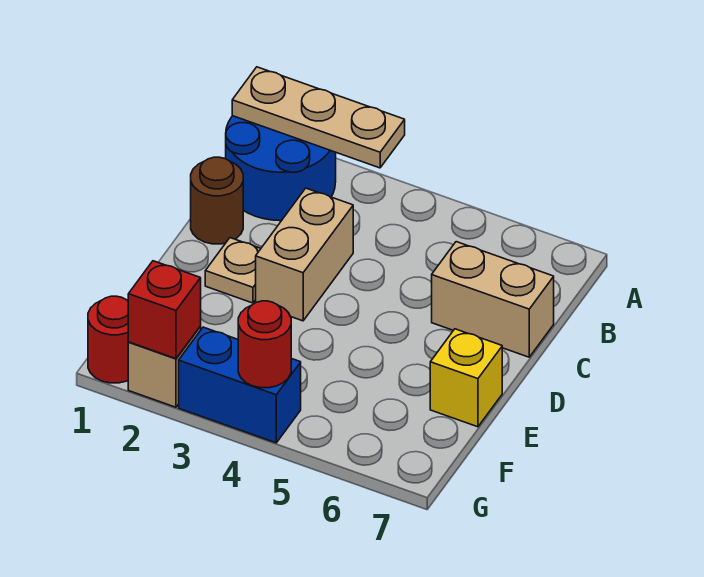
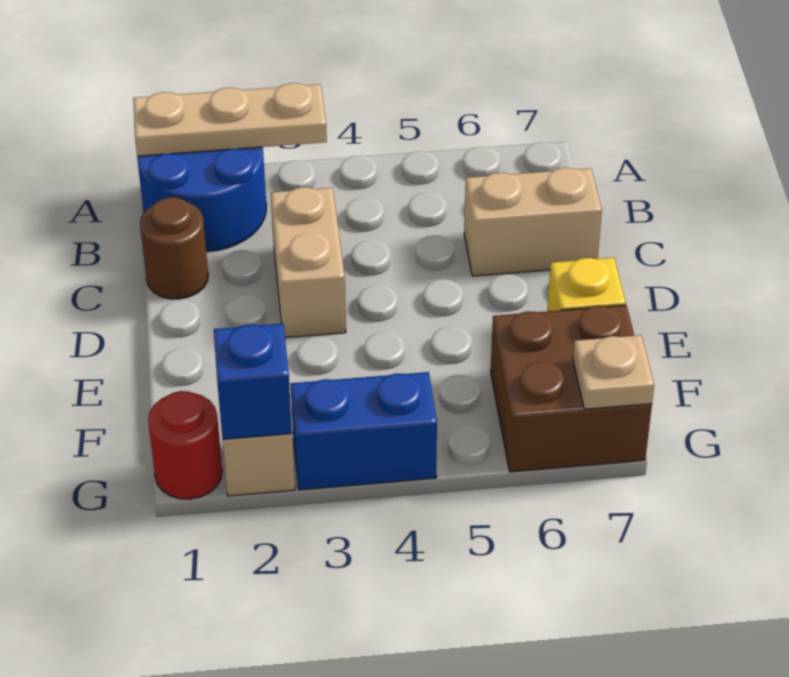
tan 1x1 plate [205,238,261,303] -> tan 1x1 plate moved to [573,335,654,409]
none -> brown 2x2 brick [491,305,652,472]
red 1x1 brick [128,261,201,359] -> blue 1x1 brick [214,324,292,439]
red 1x1 round brick [238,301,291,388] -> none

